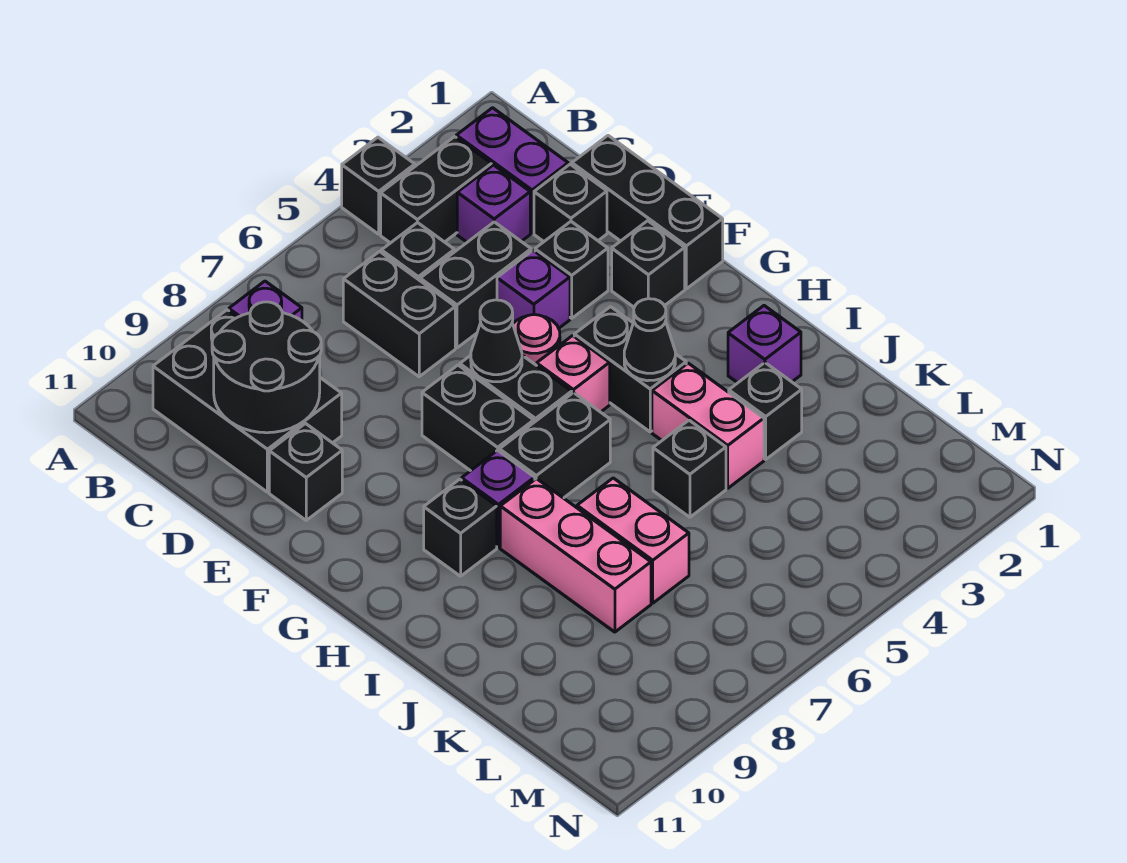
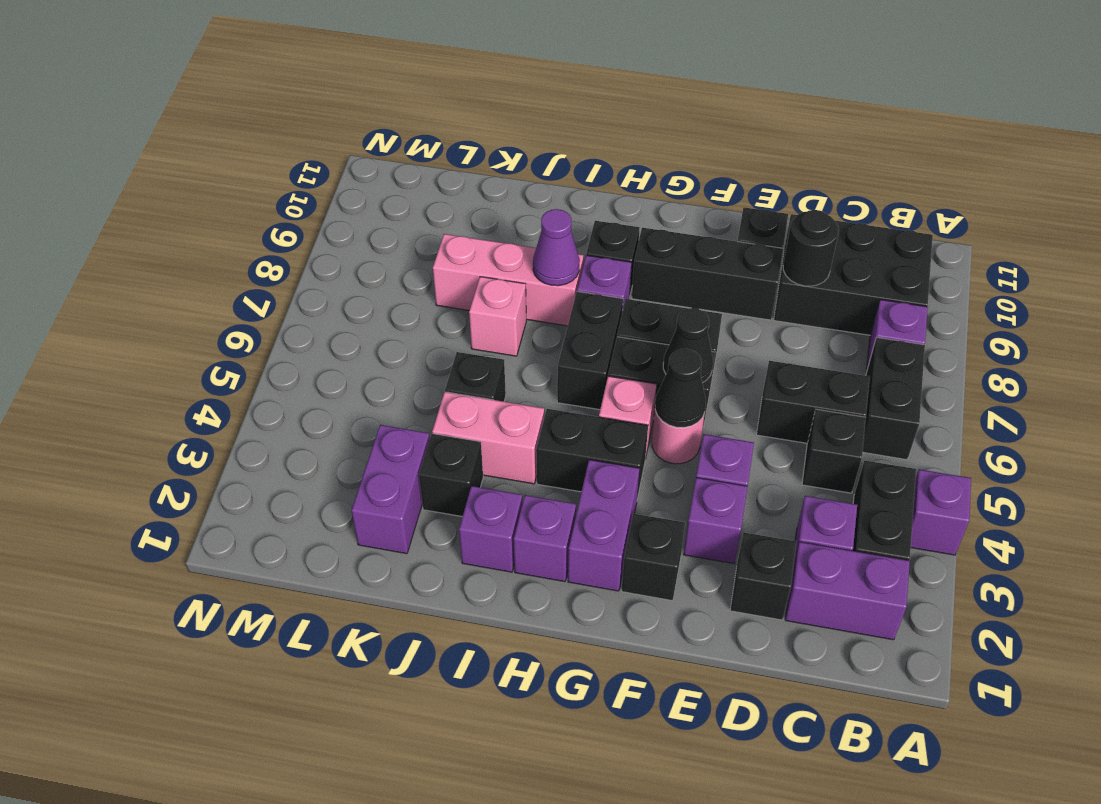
black 1x1 brick [342,137,415,234] -> purple 1x1 brick [911,469,971,555]
black 2x2 round brick [212,302,321,433] -> black 1x1 round brick [783,210,839,286]
black 1x3 brick [572,136,723,289] -> black 1x3 brick moved to [632,228,783,320]
black 1x2 brick [420,222,531,348] -> black 1x2 brick moved to [863,337,925,460]
black 1x1 brick [535,222,608,318] -> purple 1x1 brick [684,478,747,564]
none -> purple 1x2 brick [568,460,639,591]
none -> purple 1x1 brick [514,495,576,582]
black 1x1 cone [624,299,675,381] -> black 1x1 cone moved to [655,349,706,428]
none -> purple 1x1 cone [533,209,580,286]
pink 1x2 brick [577,478,689,603] -> pink 1x1 brick [469,277,526,356]
none -> purple 1x2 brick [351,425,430,554]

